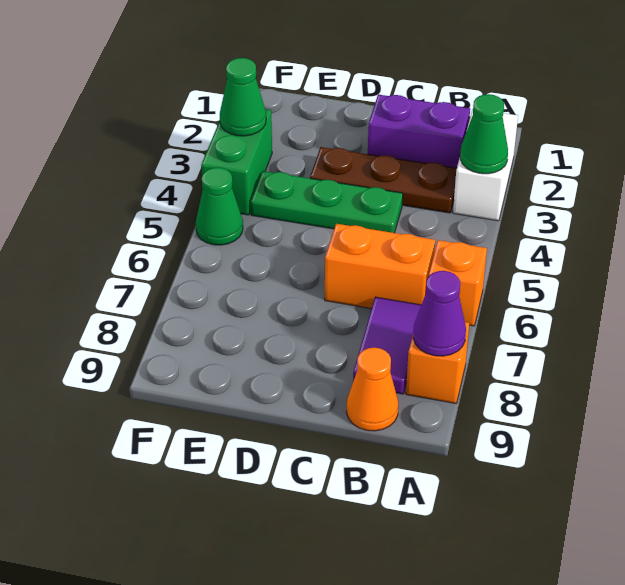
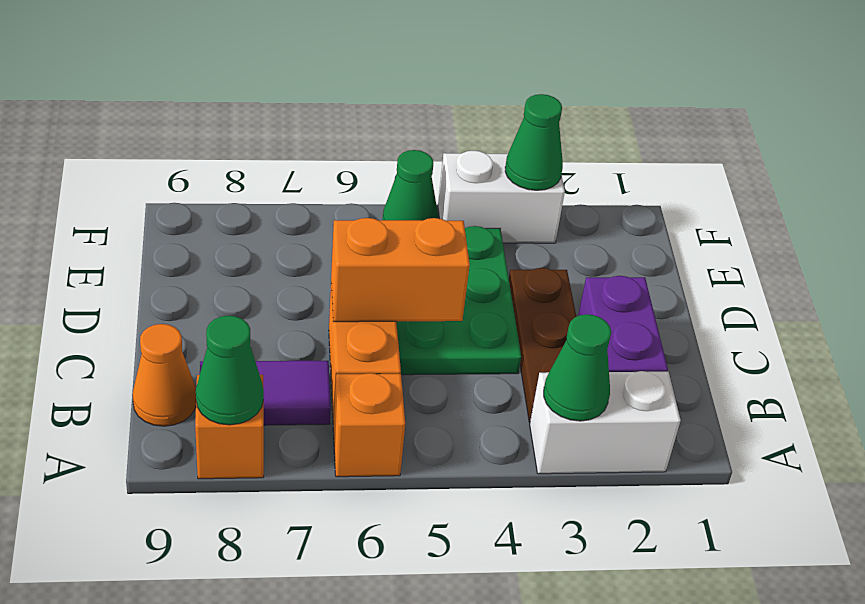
purple 1x1 cone [413,271,466,356] -> green 1x1 cone [196,316,264,425]
green 1x3 plate [251,171,403,233] -> green 2x3 plate [396,226,521,375]
none -> orange 1x2 brick [331,218,470,322]
green 1x2 brick [201,109,272,215] -> white 1x2 brick [438,150,565,243]

